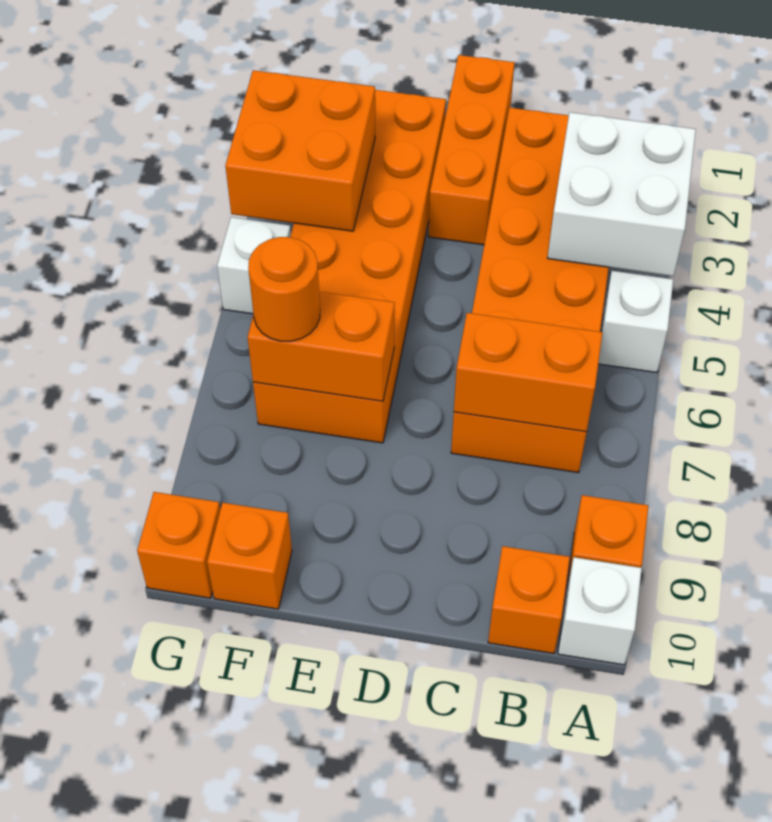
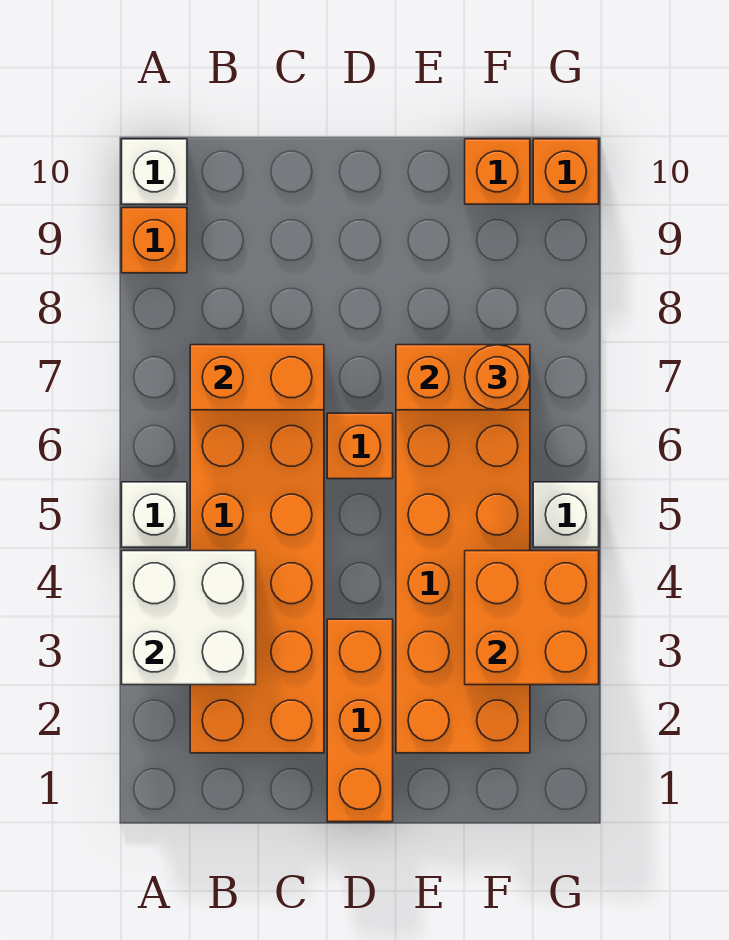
orange 1x1 brick [488,546,570,653] -> orange 1x1 brick moved to [327,413,393,479]

